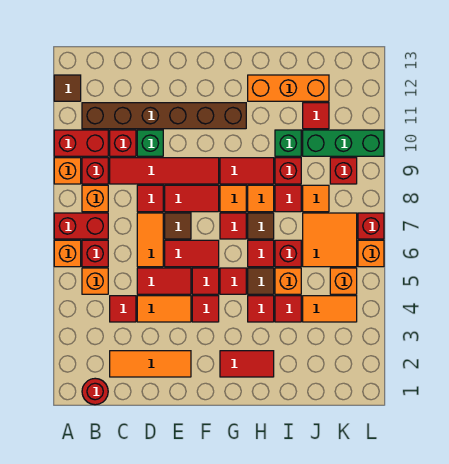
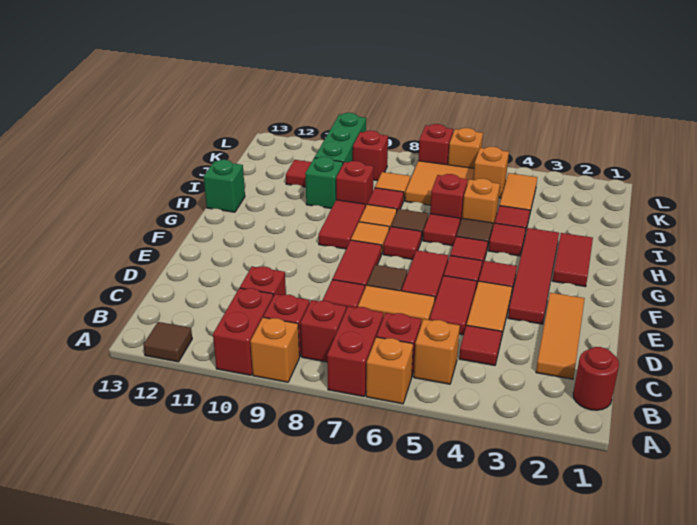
orange 1x1 brick [82,185,108,212] -> red 1x1 brick [300,300,346,362]
brown 1x6 brick [82,103,246,129] -> none
red 1x4 tile [110,158,219,184] -> red 1x4 tile moved to [508,228,559,324]
green 1x1 brick [137,130,163,156] -> green 1x1 brick moved to [204,160,245,212]
orange 1x3 brick [248,75,329,101] -> none

